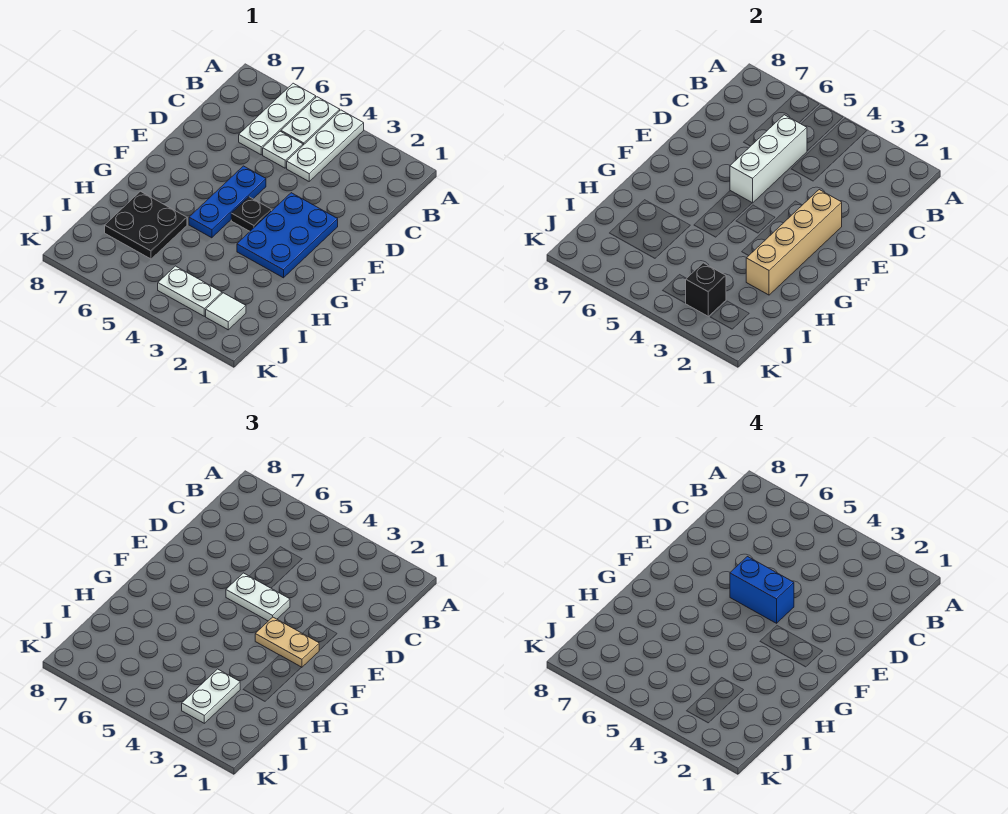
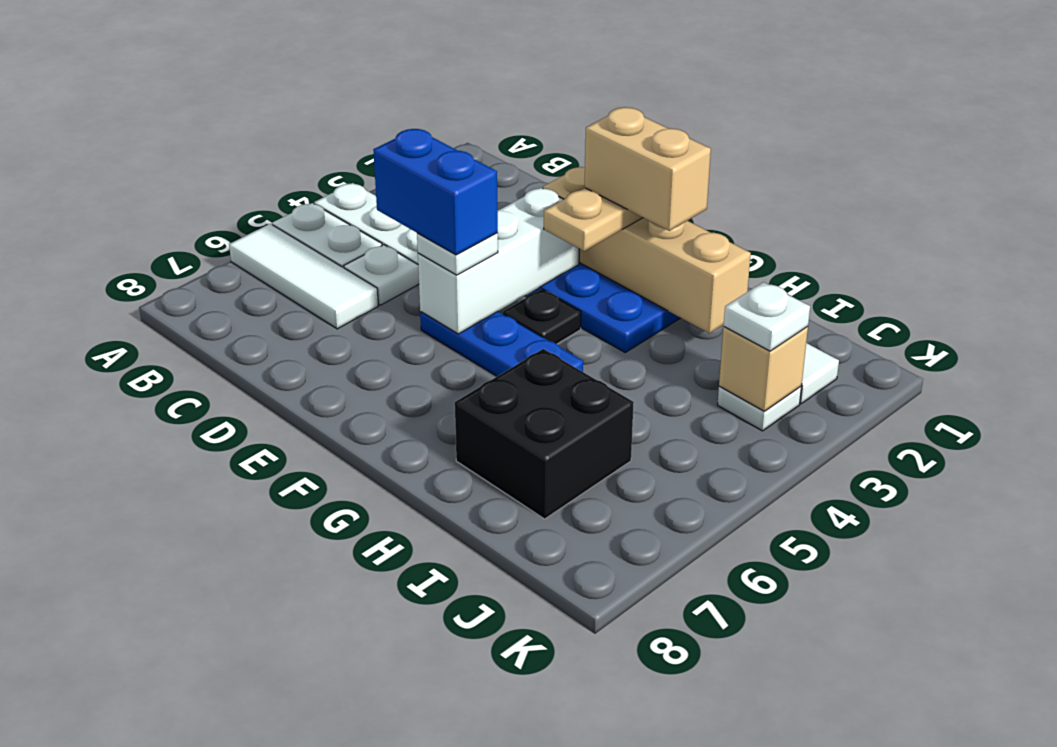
white 1x3 plate [239,83,316,155] -> white 1x3 tile [229,224,378,329]
white 1x3 brick [730,115,807,203] -> white 1x3 brick turned to [418,188,579,334]
white 1x2 plate [226,573,290,621] -> white 1x1 plate [417,233,498,275]
blue 1x2 brick [730,557,794,623] -> blue 1x2 brick turned to [373,129,498,255]
none -> tan 1x2 brick [585,107,711,231]
black 2x2 plate [105,191,187,259] -> black 2x2 brick [455,349,634,519]
white 1x2 plate [182,669,240,723] -> white 1x1 plate [723,282,810,351]
white 1x2 plate [158,266,222,316] -> white 1x1 plate [718,386,801,431]
black 1x1 brick [686,263,726,316] -> tan 1x1 brick [719,326,808,411]

